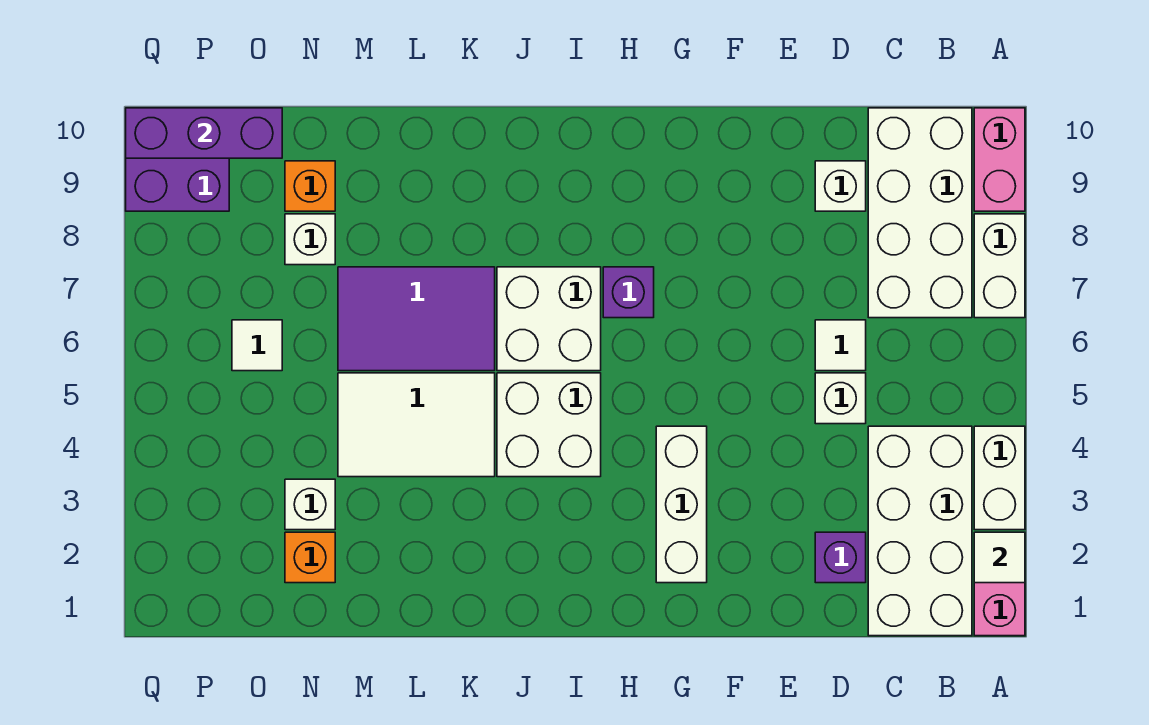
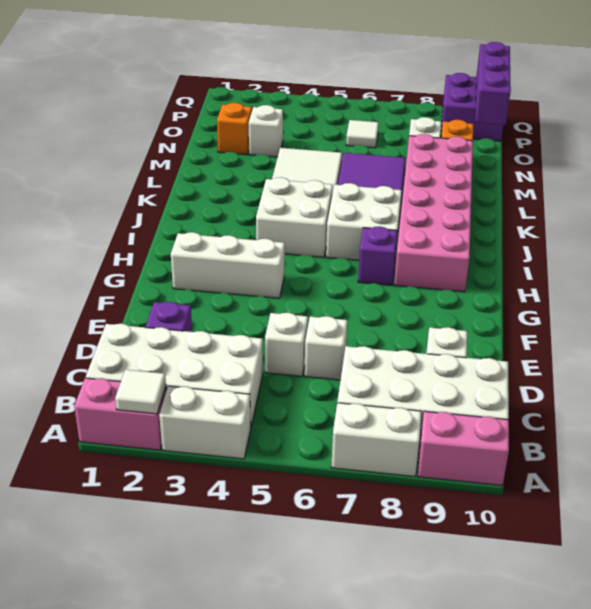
white 1x1 tile [815,320,866,371] -> white 1x1 brick [304,316,347,380]
none -> pink 2x6 brick [394,134,473,292]

